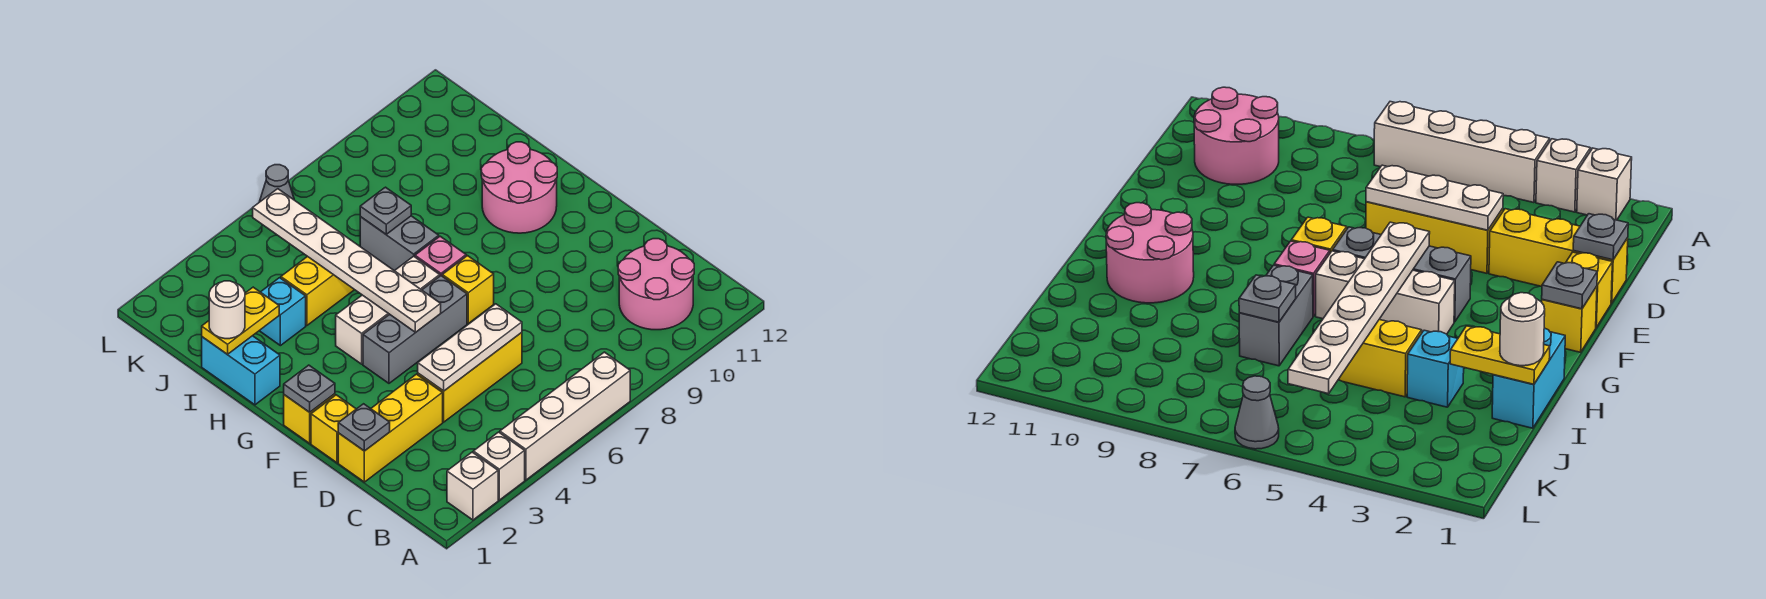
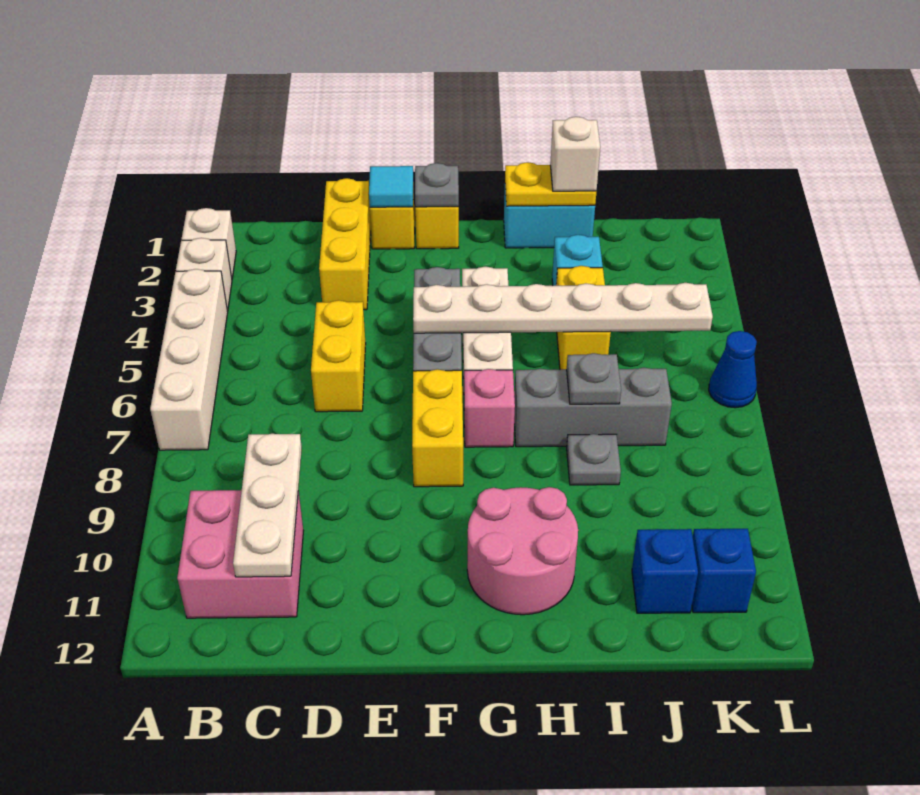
pink 2x2 round brick [618,239,694,330] -> pink 2x2 brick [177,490,303,618]
grey 1x1 plate [338,404,390,451] -> grey 1x1 plate moved to [567,434,621,485]
yellow 1x3 brick [418,333,522,422] -> yellow 1x2 brick [311,300,366,412]
white 1x3 plate [418,304,522,391] -> white 1x3 plate moved to [233,433,302,577]
none -> cyan 1x1 tile [369,166,413,207]
yellow 1x1 brick [442,256,494,323] -> yellow 1x2 brick [412,369,463,487]
grey 1x2 brick [360,216,439,271] -> grey 1x3 brick [514,368,672,447]
yellow 1x2 plate [202,287,279,354] -> yellow 1x2 plate turned to [505,162,596,206]
white 1x1 round brick [209,281,245,339] -> white 1x1 brick [550,117,600,191]
none -> blue 1x1 brick [632,529,698,613]
none -> blue 1x1 brick [692,529,756,613]
grey 1x1 cone [260,165,294,202] -> blue 1x1 cone [709,331,757,408]

